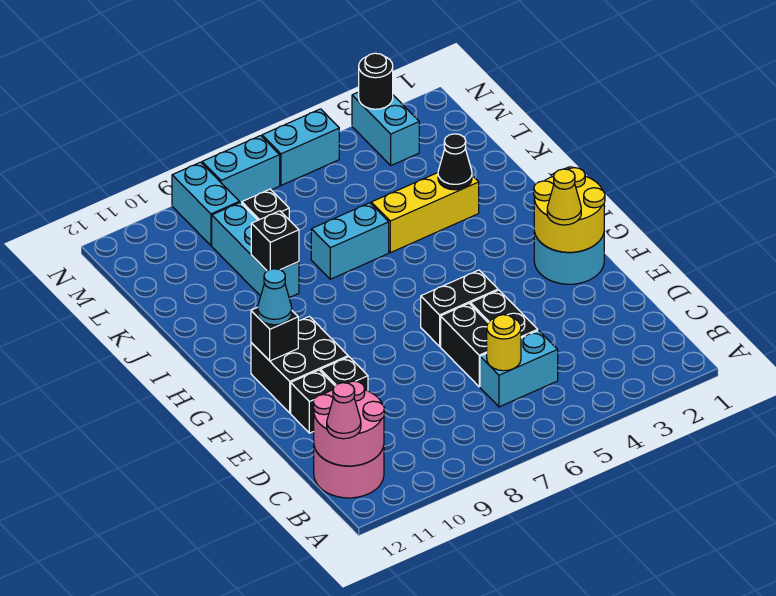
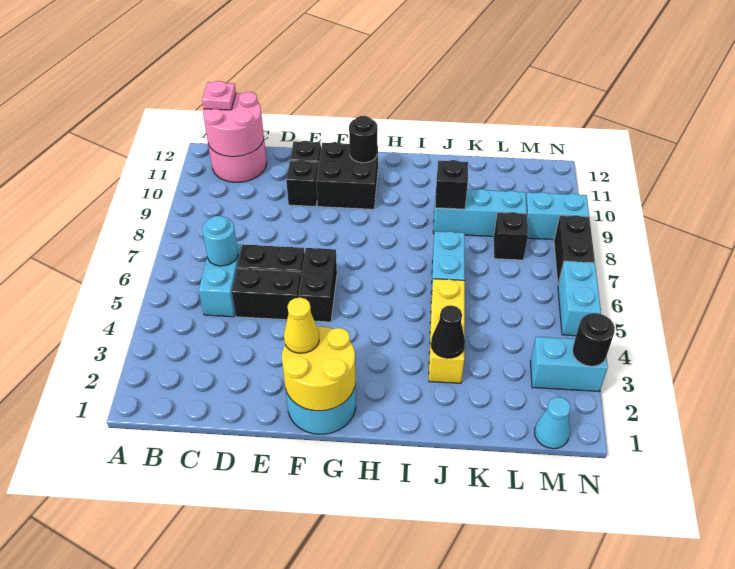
pink 1x1 cone [327,383,361,439] -> pink 1x1 plate [202,81,236,110]
yellow 1x1 round brick [487,315,521,371] -> cyan 1x1 round brick [202,216,238,266]
black 1x1 brick [251,307,298,361] -> black 1x1 round brick [349,116,378,163]
cyan 1x1 cone [258,269,292,325] -> cyan 1x1 cone moved to [534,397,571,449]
cyan 1x2 brick [202,136,280,203] -> black 1x2 brick [554,215,595,284]

